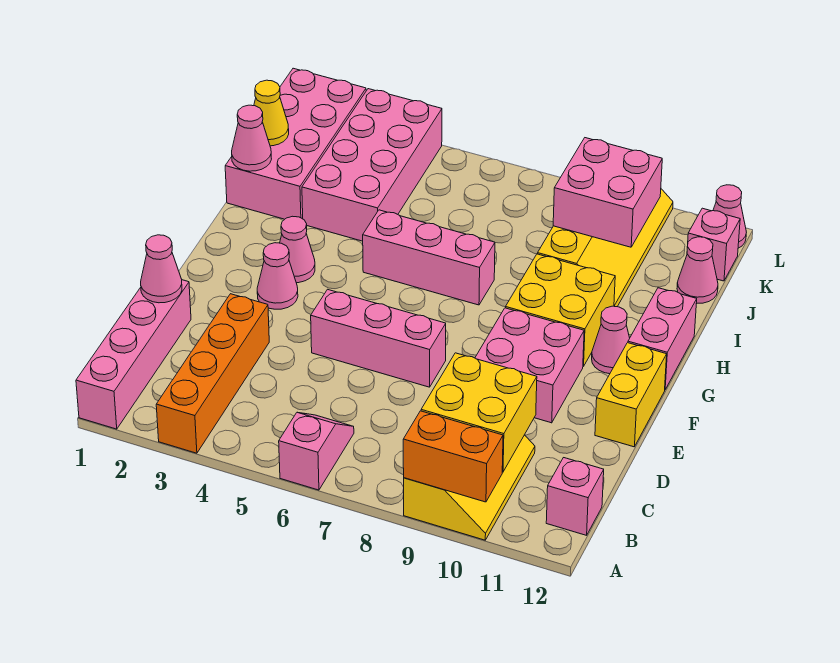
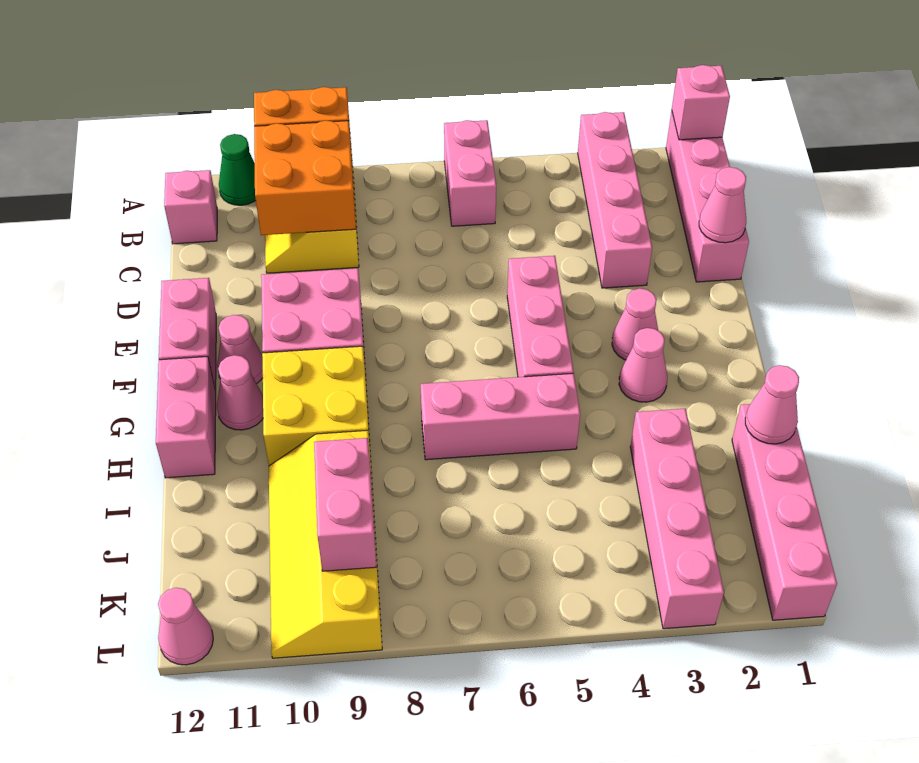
orange 1x4 brick [156,294,269,453] -> pink 1x4 brick [578,112,652,288]
pink 1x2 slope [279,412,354,490] -> pink 1x2 brick [444,120,496,226]
none -> green 1x1 cone [219,134,256,205]
yellow 2x2 brick [421,353,537,472] -> orange 2x2 brick [254,121,356,235]
pink 1x3 brick [311,289,446,387] -> pink 1x3 brick turned to [507,256,574,377]
yellow 1x2 brick [595,343,667,447] -> pink 1x2 brick [159,278,216,390]
pink 2x4 brick [225,68,366,219] -> pink 1x4 brick [732,404,837,620]
pink 2x4 brick [302,89,442,241] -> pink 1x4 brick [630,409,724,629]
yellow 1x1 cone [254,80,289,146] -> none
pink 2x2 brick [553,138,662,247] -> pink 1x2 brick [314,438,376,571]
pink 1x1 cone [677,237,718,303] -> pink 1x1 cone moved to [217,315,263,384]
pink 1x1 brick [687,208,740,281] -> pink 1x1 brick moved to [672,65,730,140]

